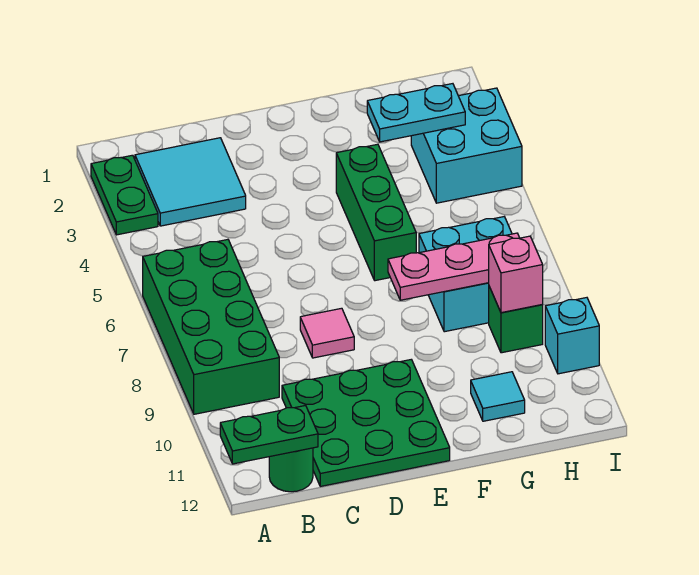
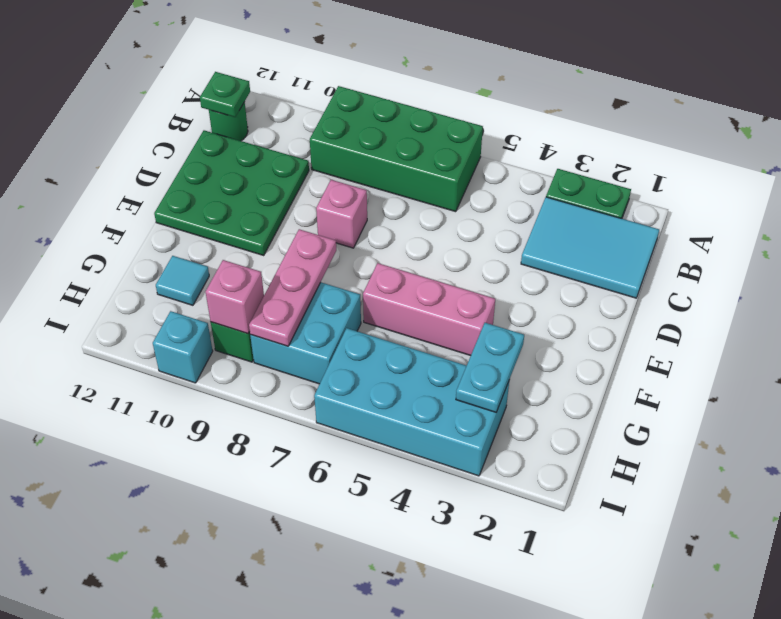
green 1x2 plate [220,405,318,464] -> green 1x1 plate [200,72,250,117]
cyan 2x2 tile [135,138,246,226] -> cyan 2x3 tile [521,197,659,298]
pink 1x1 tile [300,308,354,358] -> pink 1x1 brick [316,180,367,248]
green 1x3 brick [336,144,416,281] -> pink 1x3 brick [363,263,495,356]
cyan 2x2 brick [411,88,522,203] -> cyan 2x4 brick [314,328,509,476]

